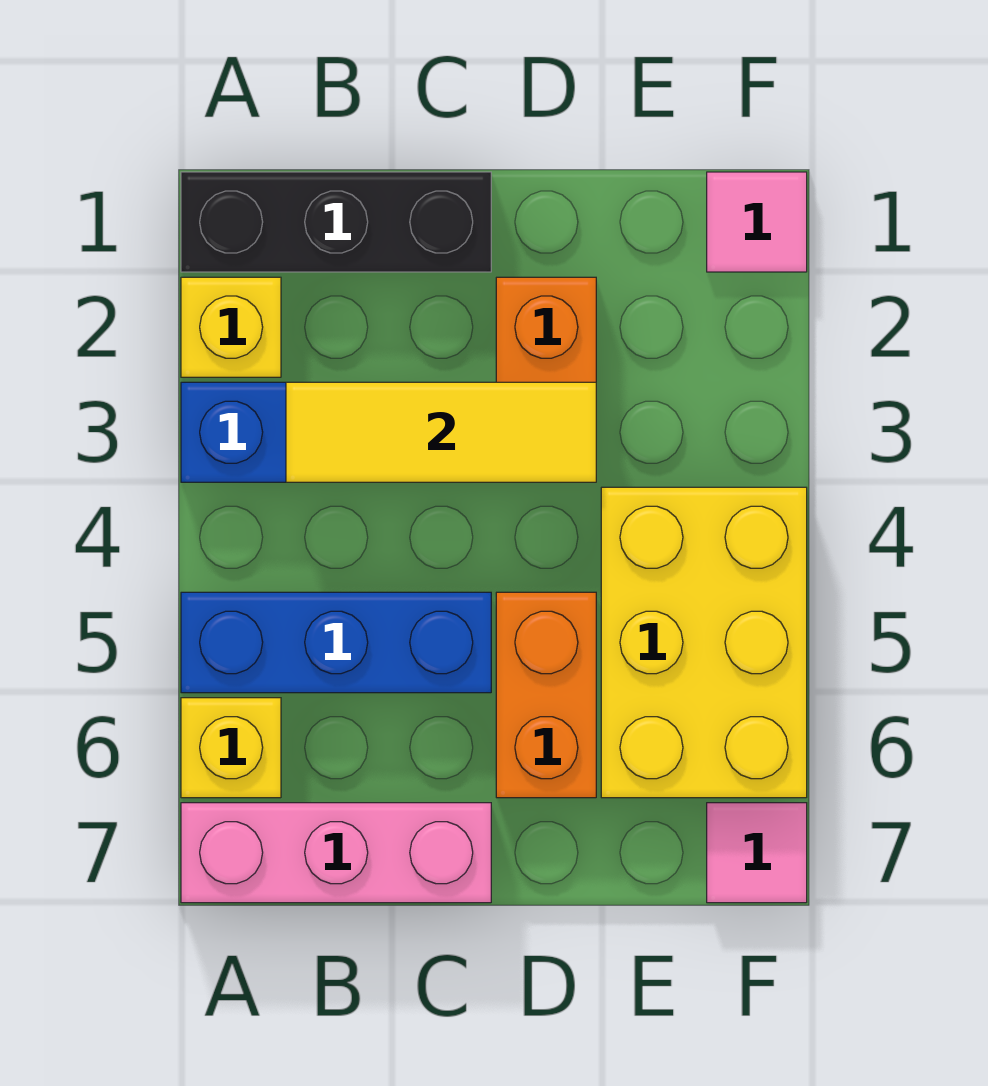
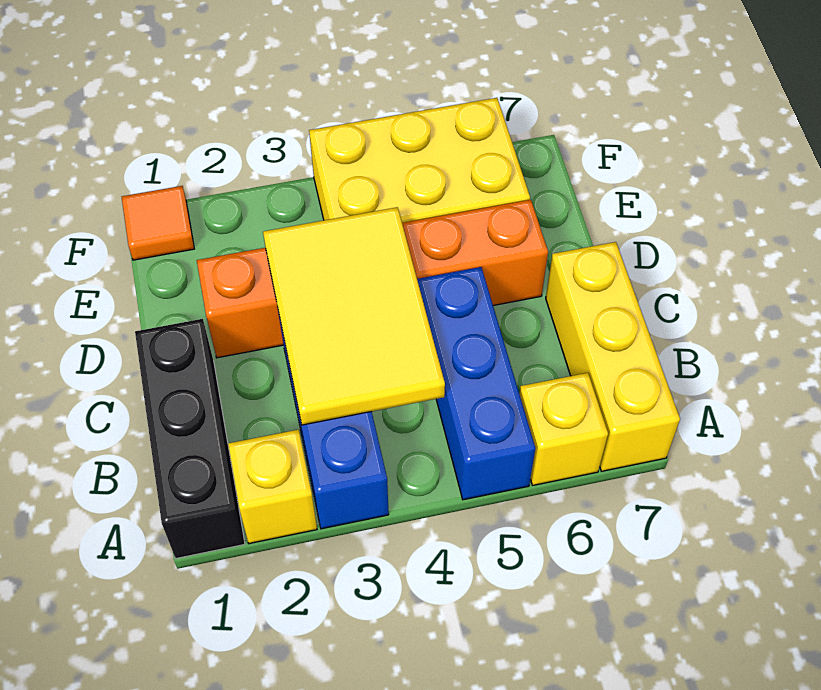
pink 1x3 brick [181,803,491,903] -> yellow 1x3 brick [546,242,680,471]
yellow 1x3 tile [286,382,596,482] -> yellow 2x3 tile [263,207,445,425]
pink 1x1 tile [707,172,807,272] -> orange 1x1 tile [122,186,194,260]
pink 1x1 tile [707,803,807,903] -> none

